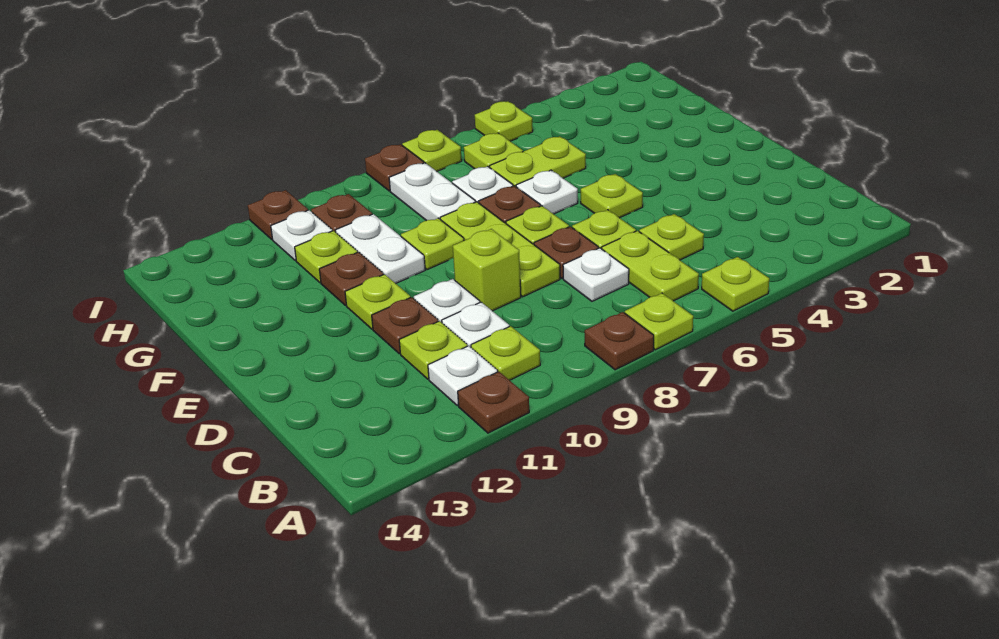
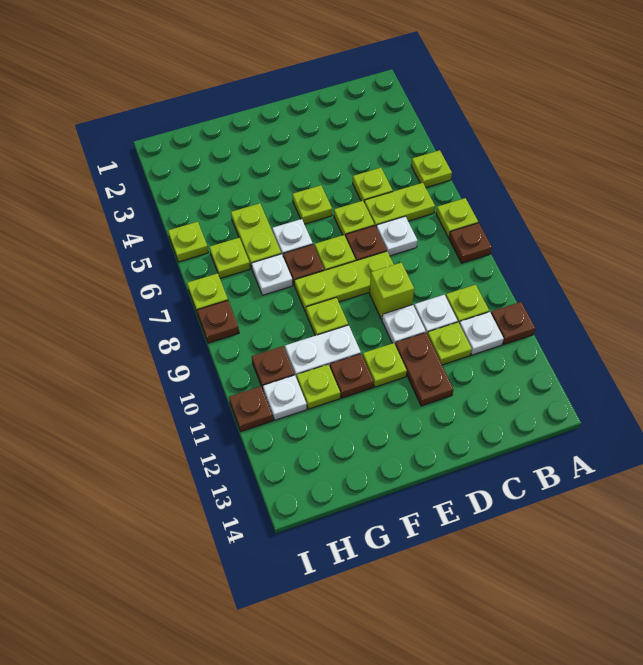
brown 1x1 plate [372,297,438,354] -> brown 1x2 plate [395,333,454,406]
white 1x2 plate [389,163,476,221] -> none

